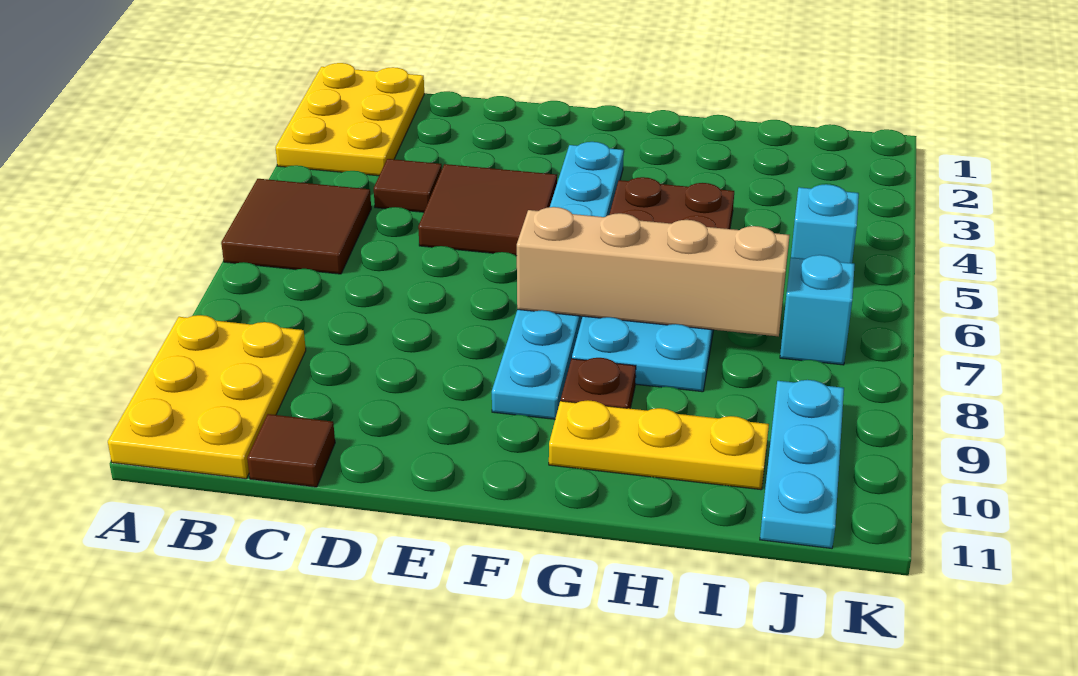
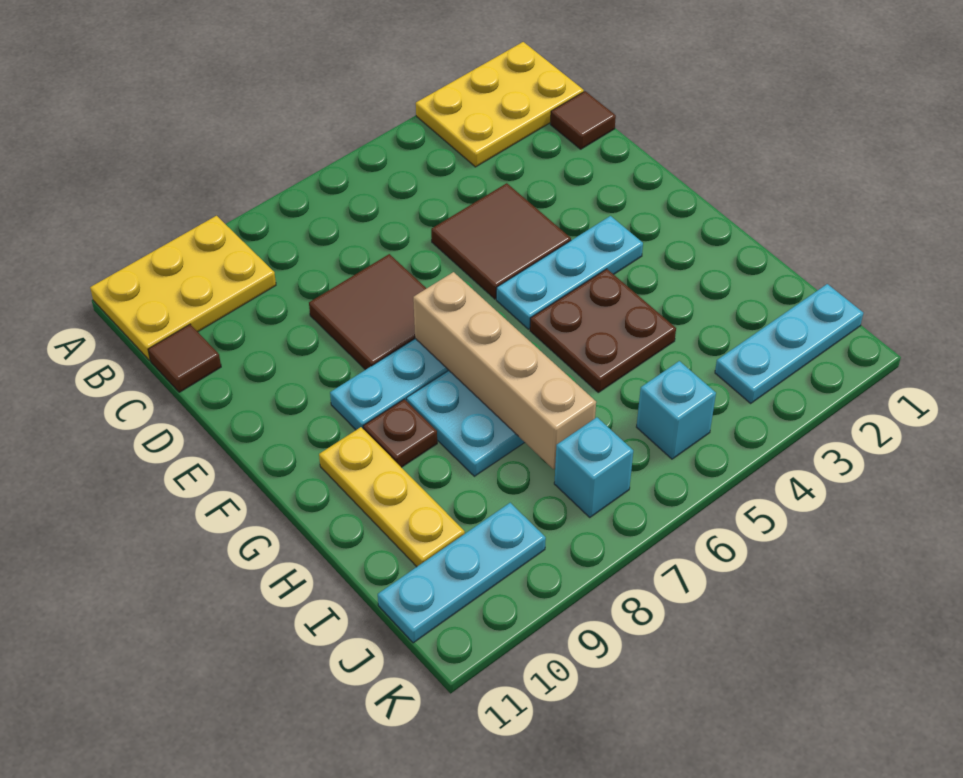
brown 2x2 tile [221,179,371,274] -> brown 2x2 tile moved to [309,254,426,370]
brown 1x1 tile [374,159,442,212] -> brown 1x1 tile moved to [550,91,616,149]
none -> cyan 1x3 plate [715,284,863,403]

